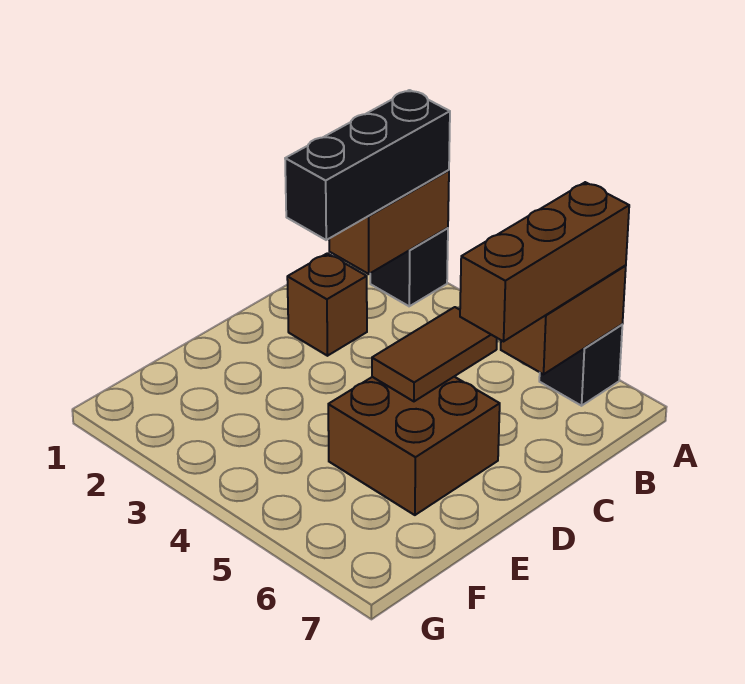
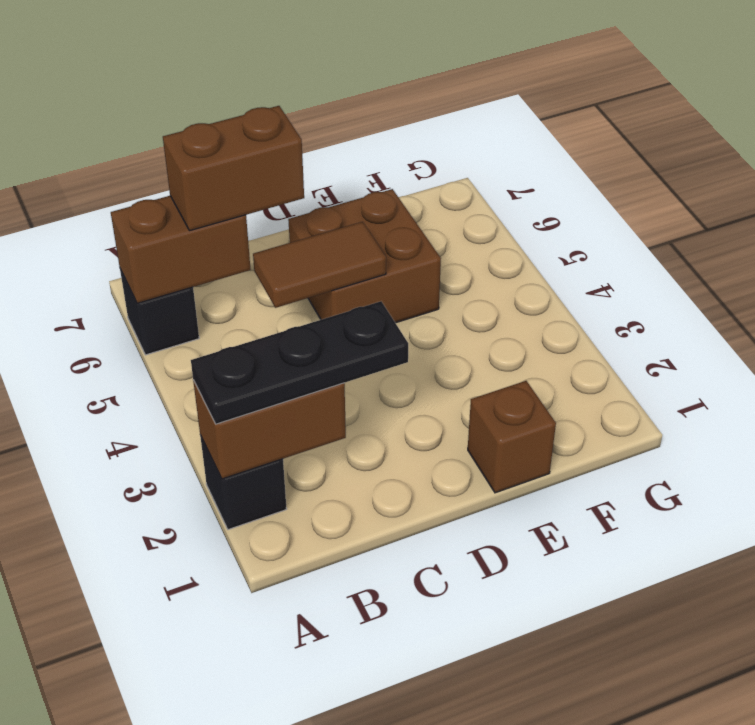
black 1x3 brick [285,90,450,240] -> black 1x3 plate [191,301,408,424]
brown 1x3 brick [460,182,629,341] -> brown 1x2 brick [163,106,304,231]
brown 1x1 brick [287,253,367,356] -> brown 1x1 brick moved to [468,381,556,493]

